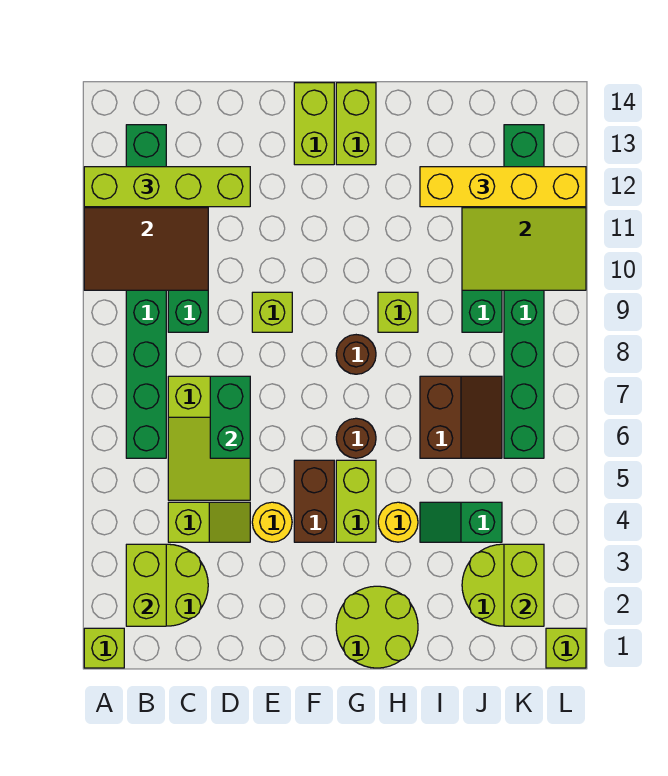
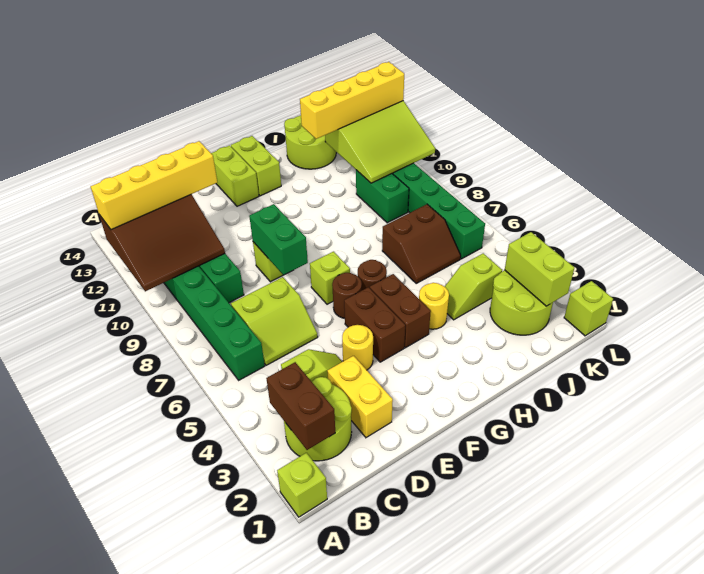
lime 1x4 brick [84,167,250,207] -> yellow 1x4 brick [91,141,217,230]
lime 1x2 brick [126,544,166,626] -> brown 1x2 brick [266,362,335,450]
lime 2x3 slope [168,376,250,500] -> lime 2x2 slope [231,277,318,365]
none -> yellow 1x2 brick [327,356,393,438]
green 1x2 brick [210,376,250,458] -> green 1x2 brick moved to [249,204,308,275]
lime 2x2 round brick [336,586,418,668] -> lime 2x2 round brick moved to [284,115,336,169]
lime 1x2 brick [336,460,376,542] -> brown 1x2 brick [370,274,431,348]
brown 1x1 round brick [336,335,376,374] -> brown 1x1 round brick moved to [332,273,362,318]
lime 1x1 brick [378,292,418,332] -> lime 1x1 brick moved to [310,251,350,304]
green 1x2 slope [420,502,502,542] -> lime 1x2 slope [445,253,502,320]
brown 2x2 slope [420,376,502,458] -> brown 2x2 slope turned to [382,204,461,283]

